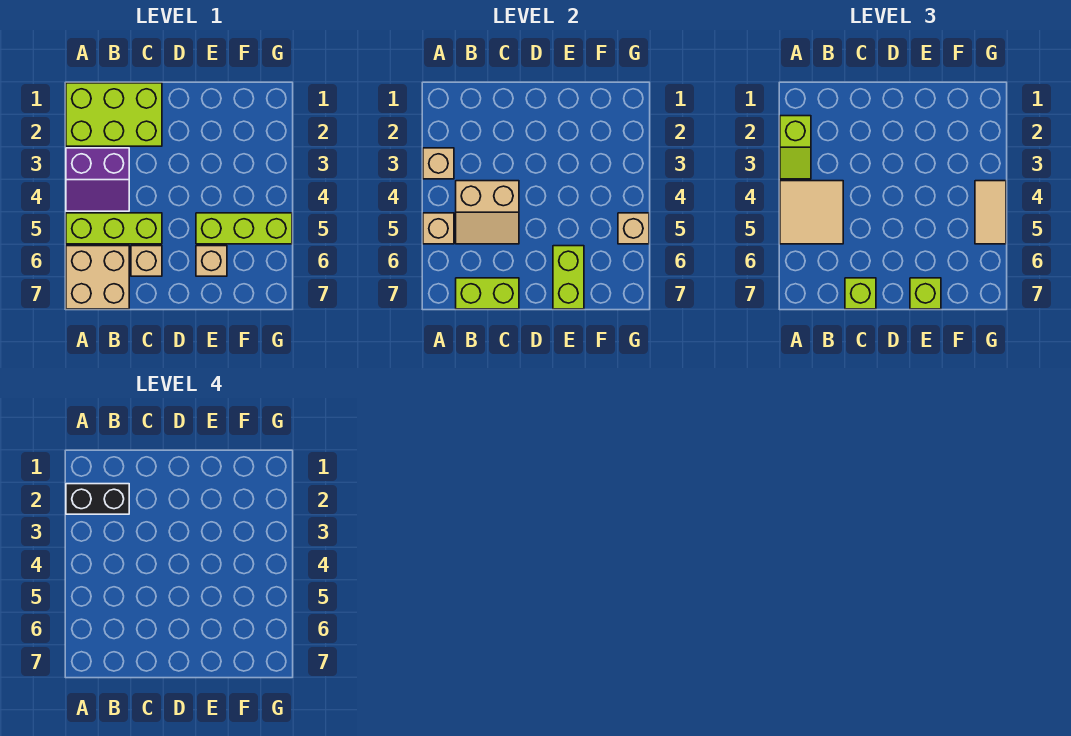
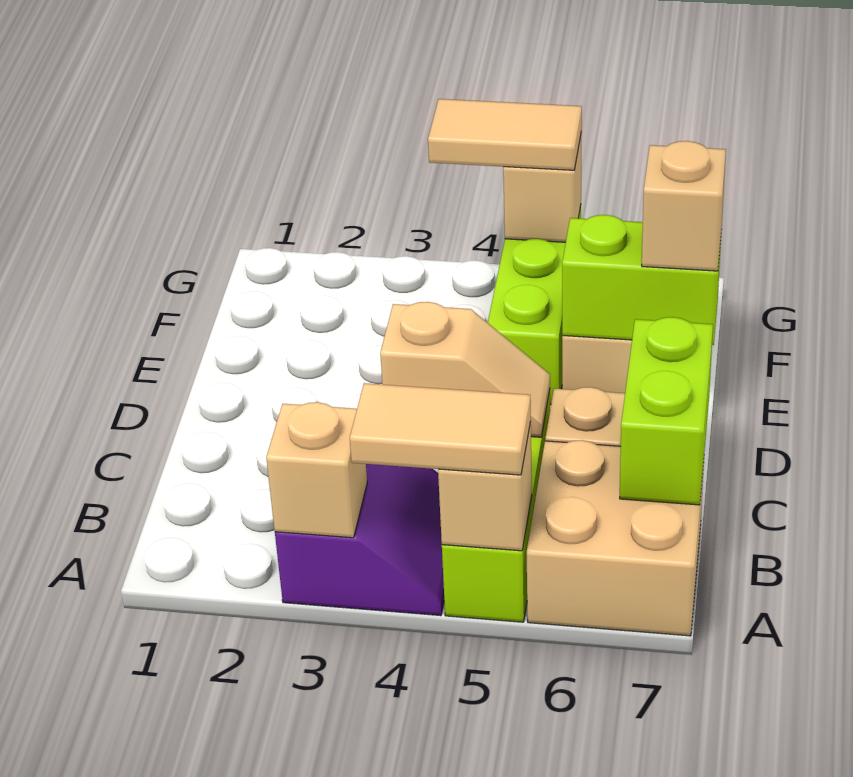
lime 2x3 brick [66,83,162,146] -> none
lime 1x2 slope [780,116,811,179] -> none
black 1x2 brick [66,484,129,514] -> none
tan 2x2 tile [780,181,843,244] -> tan 1x2 tile [350,383,531,475]
tan 2x2 slope [456,181,519,244] -> tan 1x2 slope [380,302,550,437]
lime 1x1 brick [845,278,876,309] -> none
lime 1x1 brick [910,278,941,309] -> tan 1x1 brick [642,141,726,271]

